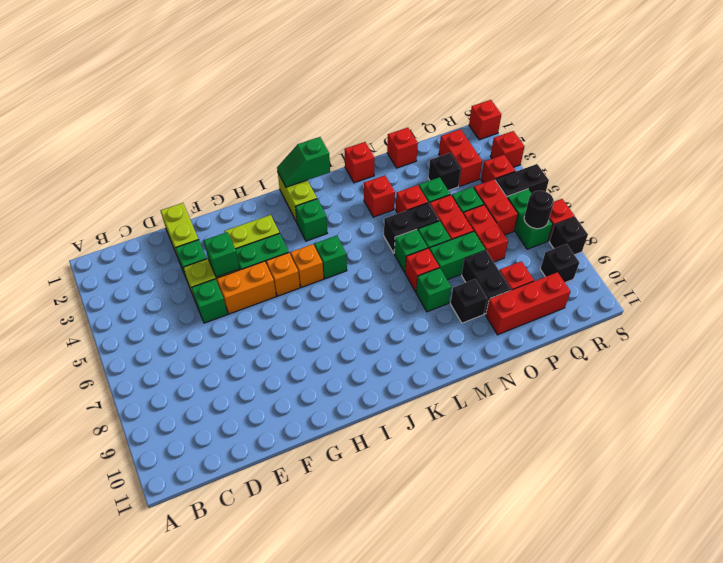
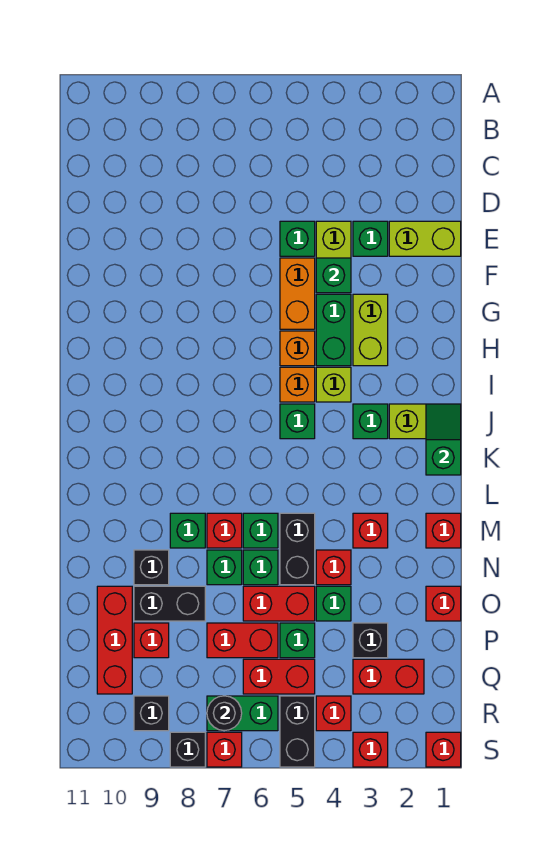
none -> lime 1x1 brick [316,367,351,402]
green 1x2 brick [429,231,486,280] -> green 1x1 brick [207,550,242,585]

